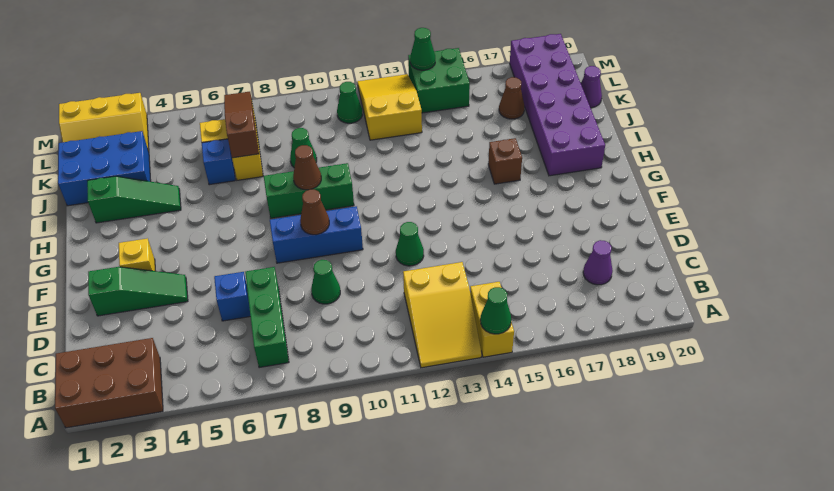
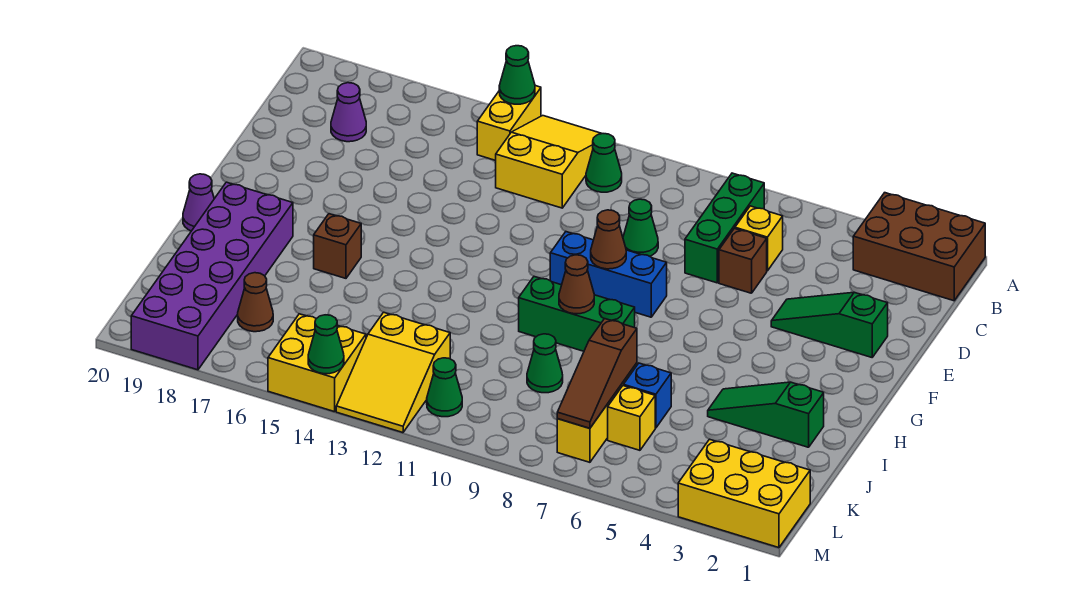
blue 1x1 brick [214,272,250,321] -> brown 1x1 brick [719,228,767,293]
green 1x1 cone [396,222,424,266] -> green 1x1 cone moved to [586,134,622,192]
yellow 1x1 brick [119,238,155,271] -> yellow 1x1 brick moved to [735,206,783,271]
blue 2x3 brick [58,131,151,206] -> none
purple 1x1 cone [581,66,602,108] -> purple 1x1 cone moved to [183,174,214,231]
yellow 2x3 slope [59,93,149,151] -> yellow 2x3 brick [678,439,810,548]
green 2x2 brick [408,48,470,113] -> yellow 2x2 brick [268,314,366,412]

